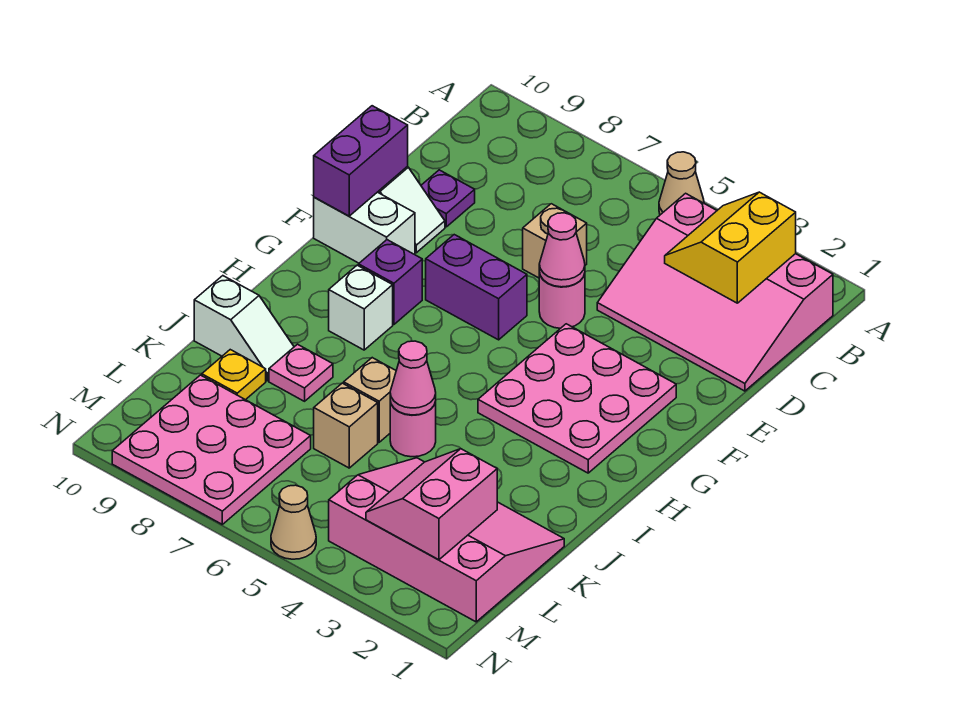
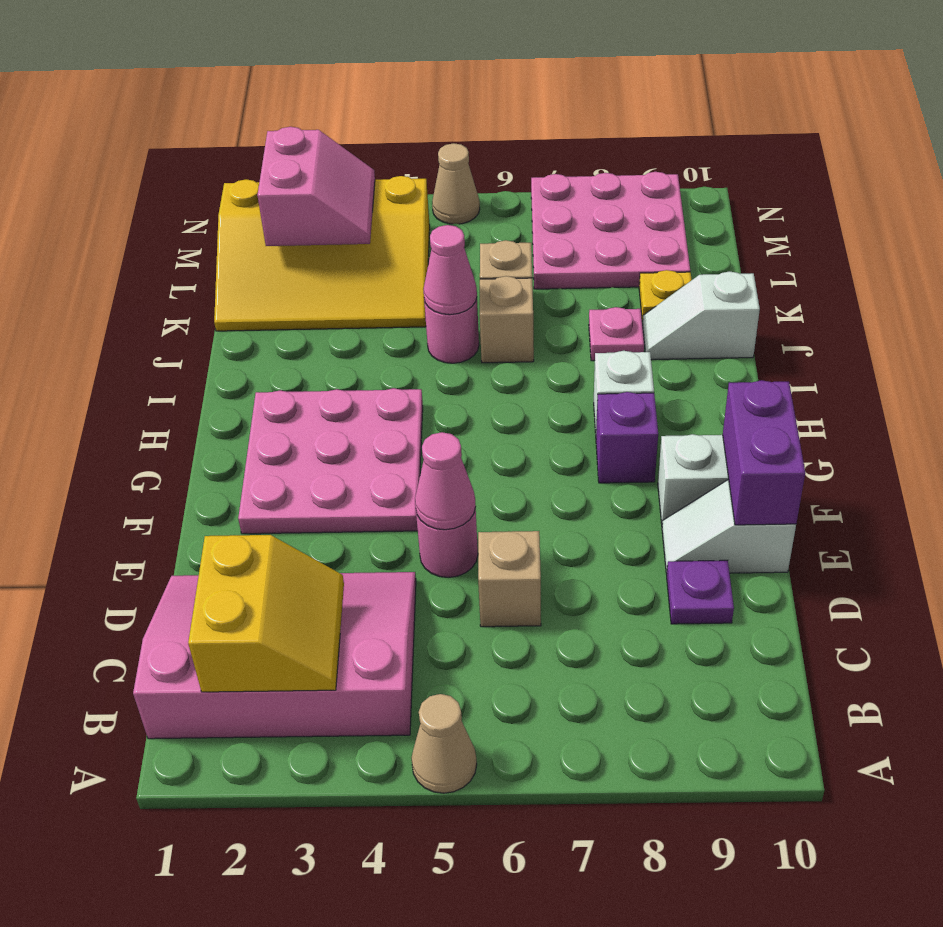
purple 1x2 brick [426,235,527,340] -> none
pink 3x4 slope [329,458,564,622] -> yellow 3x4 slope [214,176,430,331]

